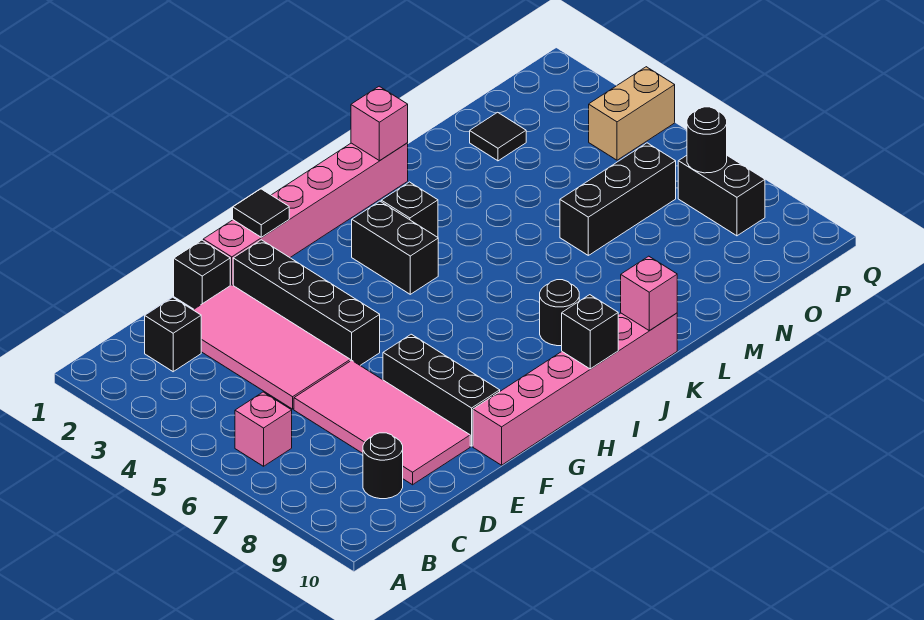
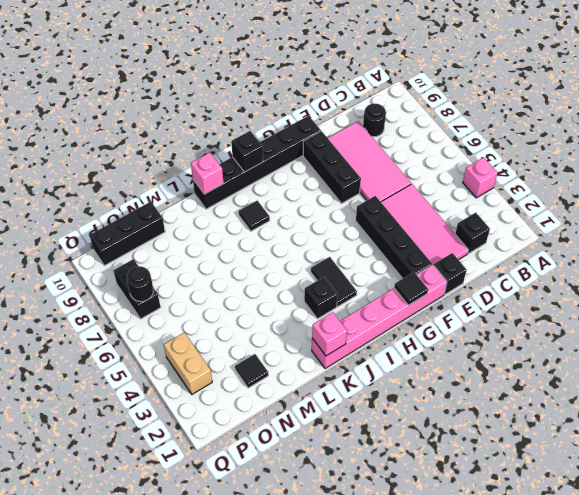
pink 1x1 brick [235,392,292,466] -> pink 1x1 brick moved to [463,157,497,198]
pink 1x6 brick [473,313,677,465] -> black 1x6 brick [193,116,321,209]
black 1x2 brick [352,201,438,294] -> black 1x2 tile [311,257,357,306]
black 1x1 round brick [540,280,579,346] -> black 1x1 tile [239,201,270,231]
black 1x3 brick [560,143,676,255] -> black 1x3 brick moved to [90,202,165,266]
tan 1x2 brick [589,67,675,160] -> tan 1x2 brick turned to [164,332,212,394]

